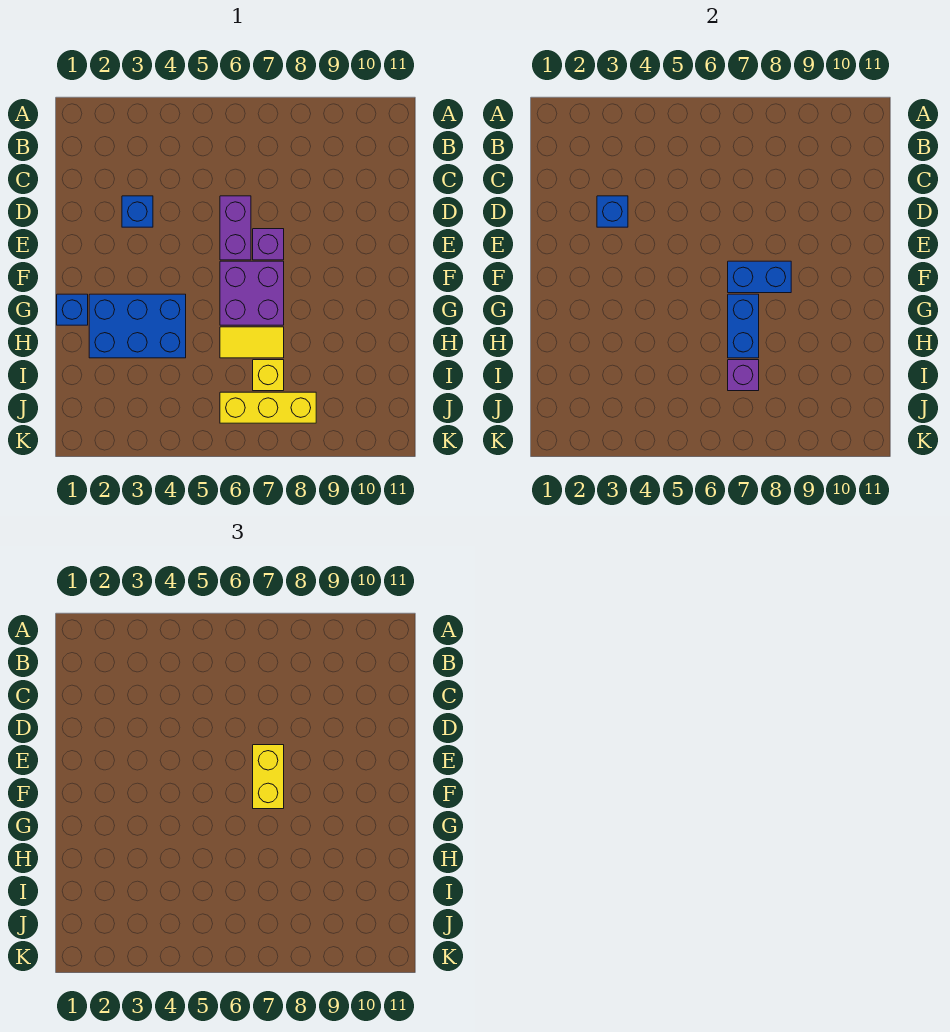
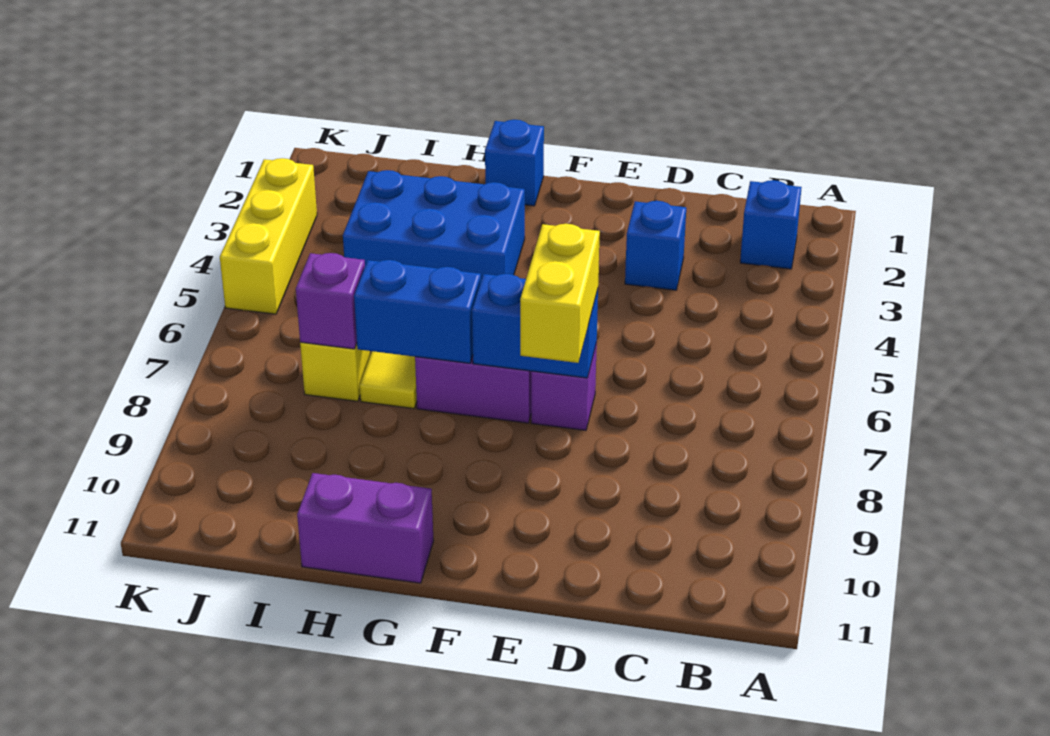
blue 1x1 brick [597,196,628,227] -> blue 1x1 brick moved to [740,180,802,269]
purple 1x2 brick [220,196,251,260] -> purple 1x2 brick moved to [297,473,433,583]
yellow 1x2 brick [253,745,284,809] -> yellow 1x2 brick turned to [520,224,600,363]
blue 1x2 brick [728,261,791,293] -> blue 1x2 brick turned to [472,274,598,378]
blue 2x3 brick [89,294,186,358] -> blue 2x3 brick turned to [343,170,525,280]
yellow 1x3 brick [220,392,316,423] -> yellow 1x3 brick moved to [220,158,317,314]

